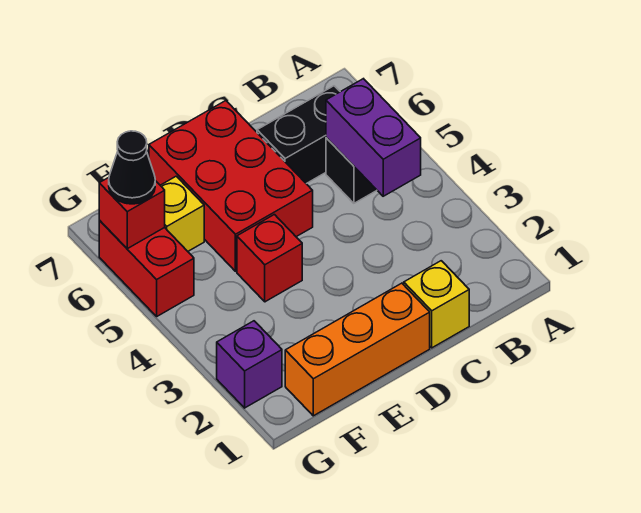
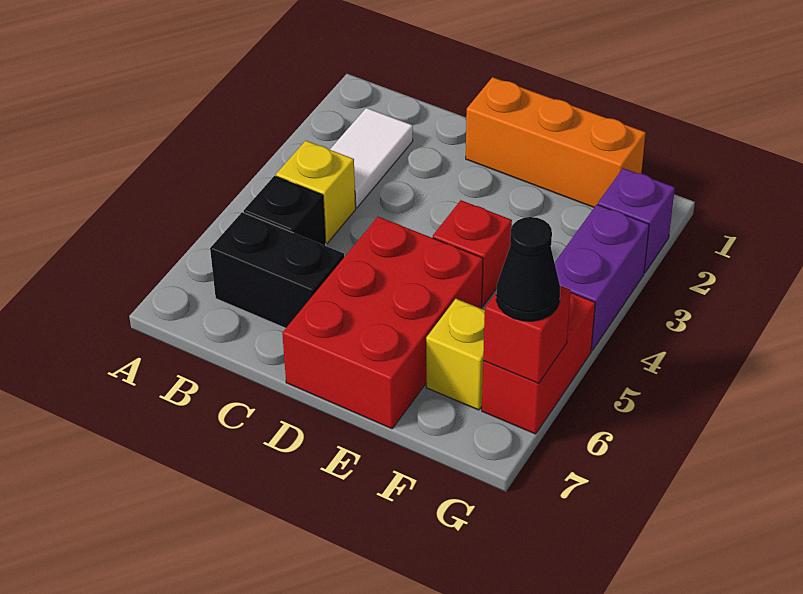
none -> white 1x2 tile [330,108,413,208]
purple 1x2 brick [326,79,421,196] -> purple 1x2 brick moved to [555,205,649,350]
yellow 1x1 brick [404,261,469,348] -> yellow 1x1 brick moved to [276,141,356,243]

